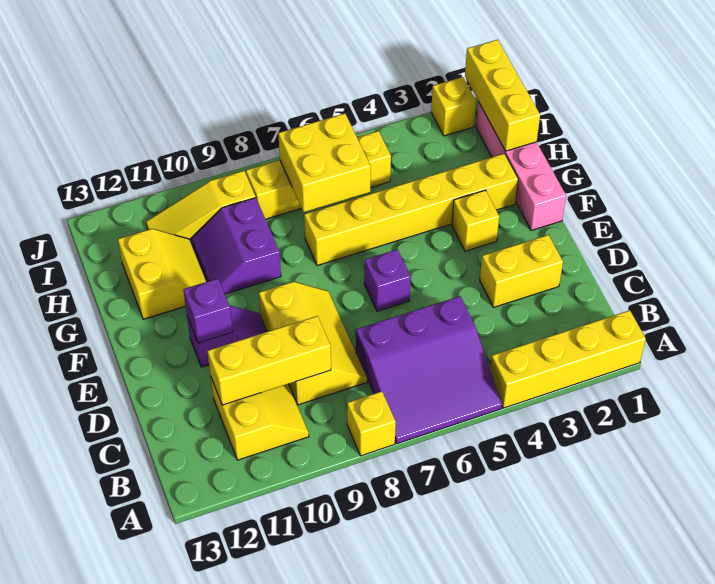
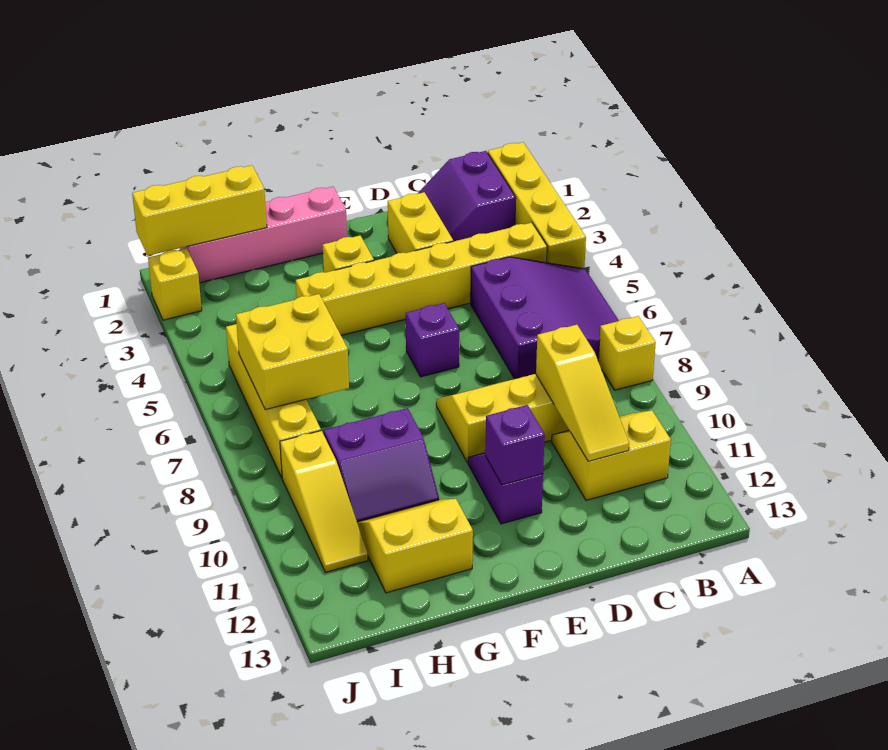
none -> purple 2x2 slope [418,151,516,241]
yellow 1x3 brick [207,316,331,405] -> yellow 1x3 slope [536,325,629,461]
yellow 1x6 brick [304,153,518,266] -> yellow 1x6 brick turned to [296,223,547,335]

